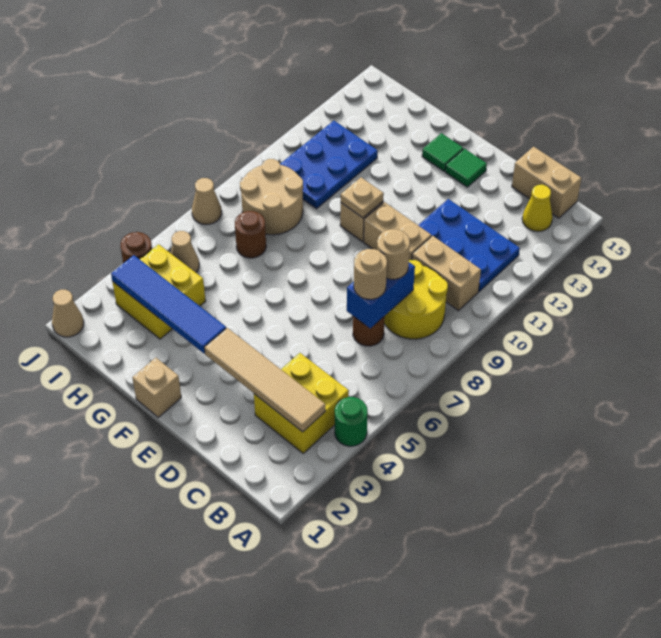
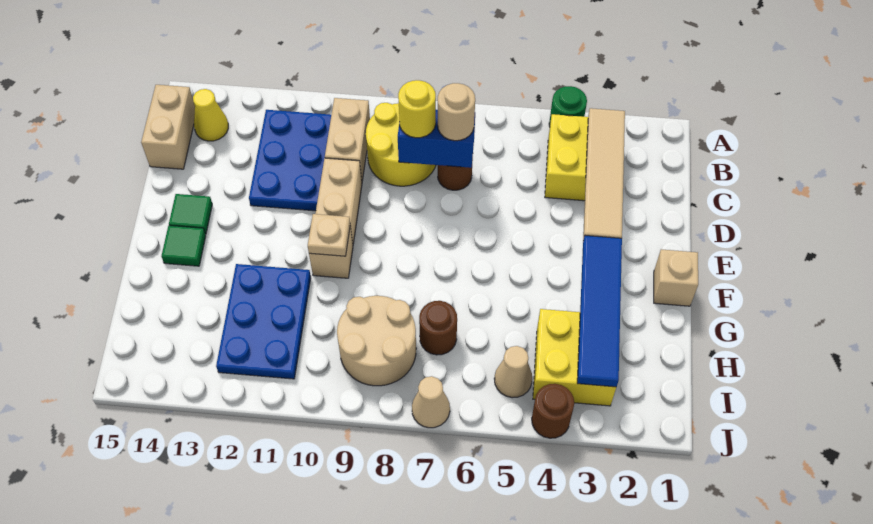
tan 1x1 round brick [377,229,410,279] -> yellow 1x1 round brick [398,80,436,138]
blue 2x3 plate [280,121,378,209] -> blue 2x3 plate turned to [216,264,311,379]
tan 1x1 cone [52,290,84,337] -> none

